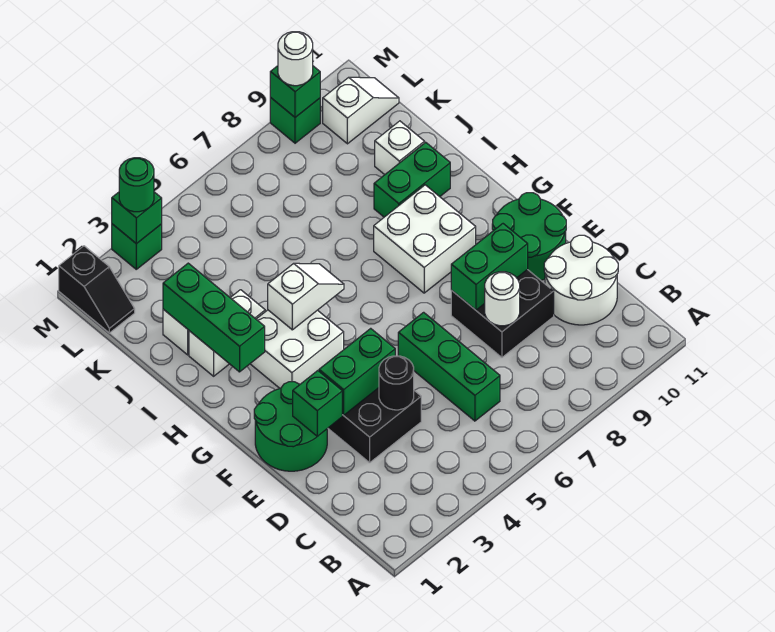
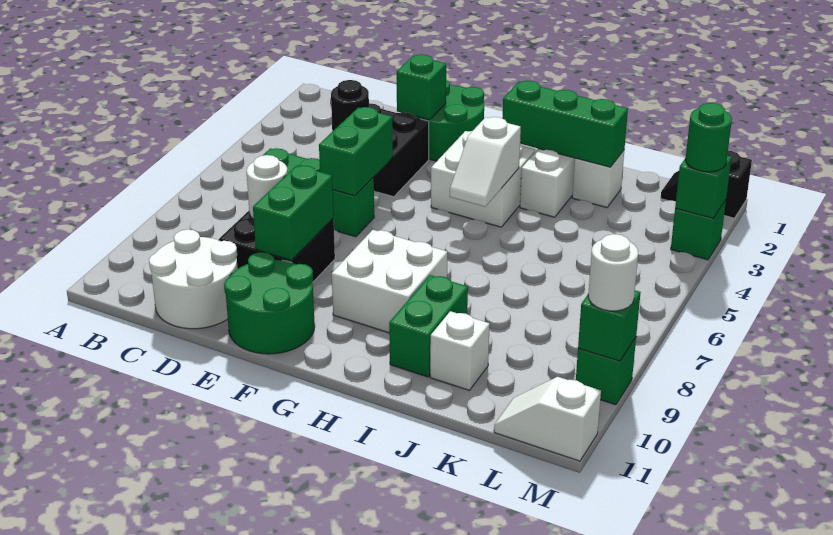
green 1x2 brick [319,328,395,415] -> green 1x2 brick moved to [319,107,393,196]
white 1x2 slope [323,77,399,144] -> white 1x2 slope turned to [494,377,601,461]

